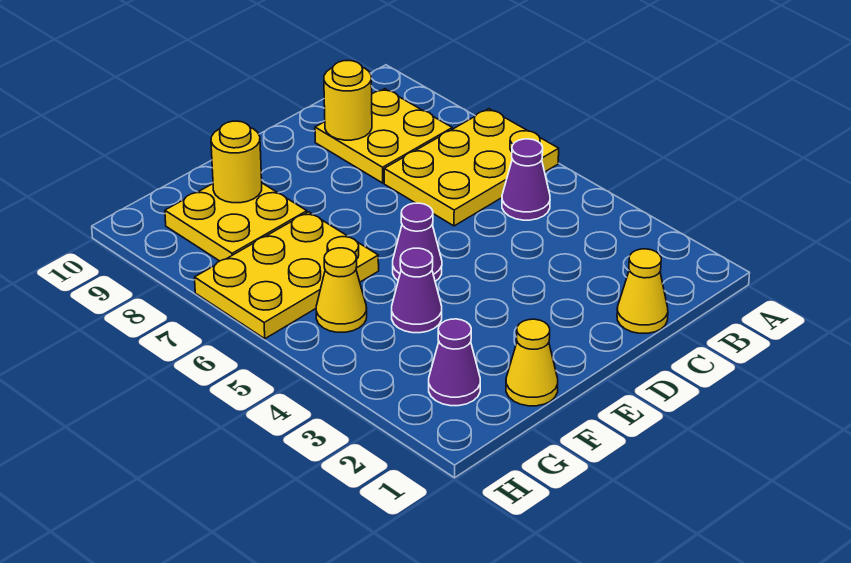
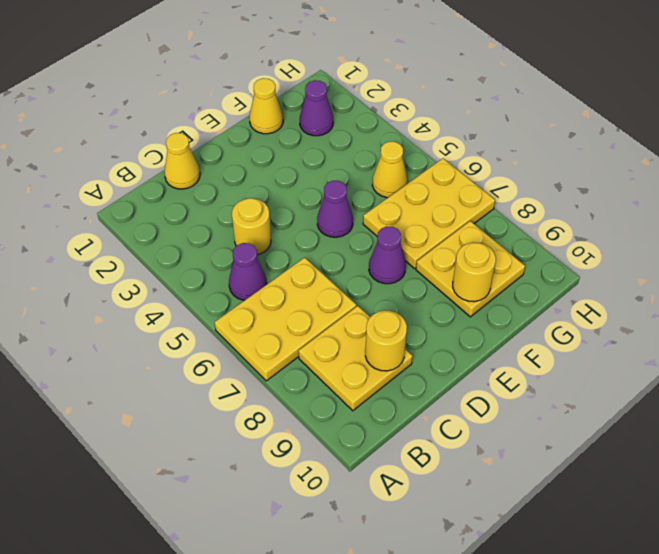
none -> yellow 1x1 round brick [232,198,271,255]
purple 1x1 cone [392,248,442,333] -> purple 1x1 cone moved to [369,226,406,284]

